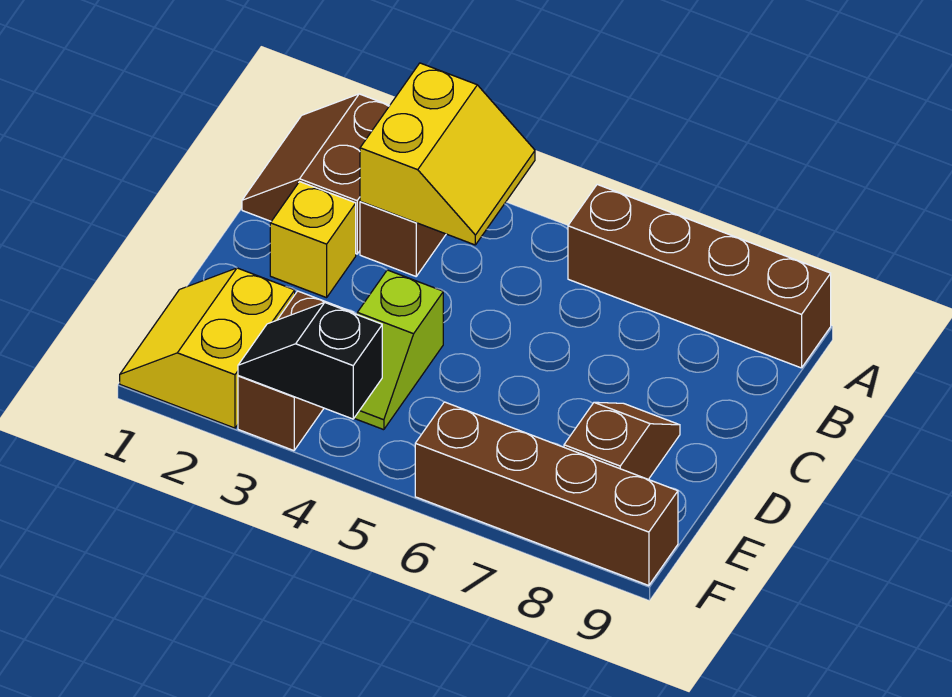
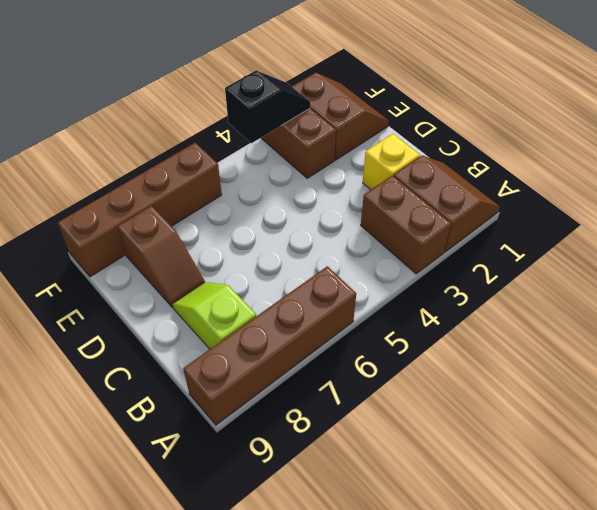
yellow 2x2 slope [360,63,535,245] -> none
lime 1x2 slope [354,270,443,430] -> lime 1x2 slope moved to [173,282,256,349]
yellow 2x2 slope [120,268,295,428] -> brown 2x2 slope [292,73,389,160]

